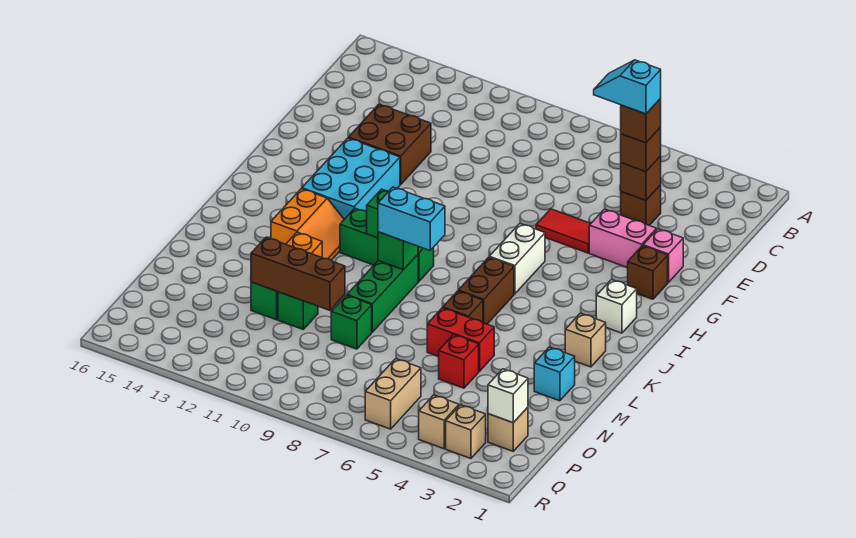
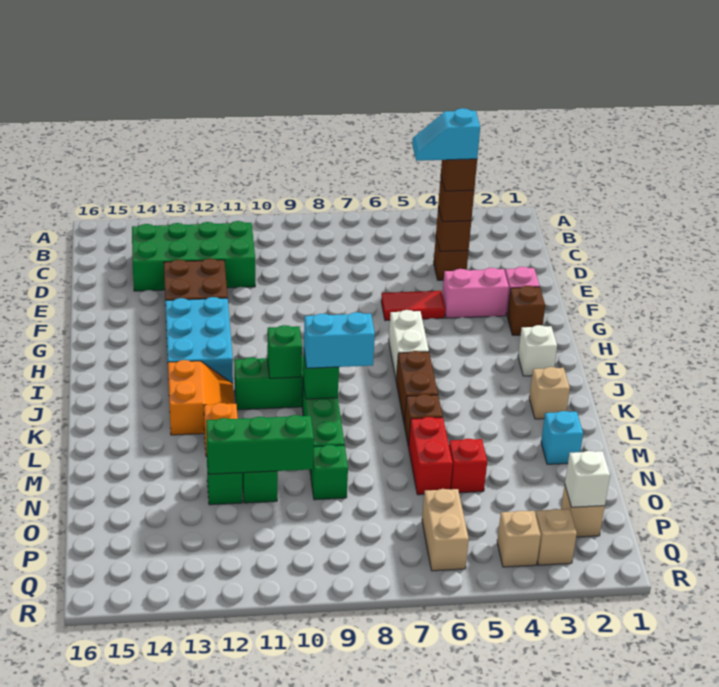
none -> green 2x4 brick [132,221,255,291]
red 1x2 brick [427,308,494,371] -> red 1x2 brick turned to [408,417,453,495]
brown 1x3 brick [251,237,345,310] -> green 1x3 brick [206,415,314,474]

